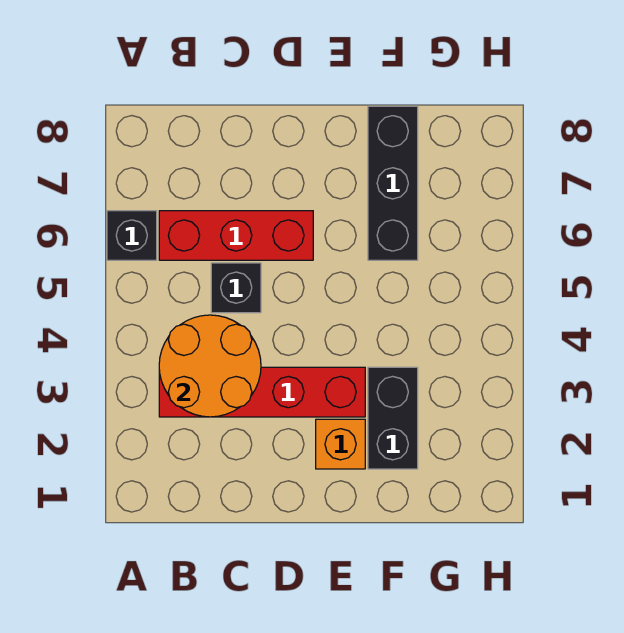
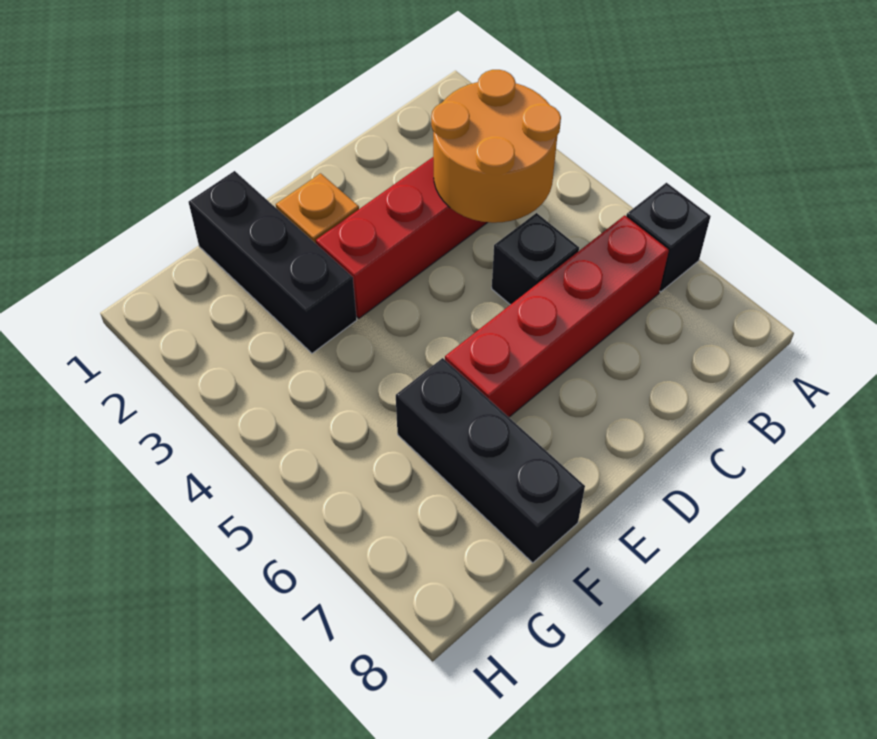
red 1x3 brick [159,211,313,260] -> red 1x4 brick [445,215,669,417]
black 1x2 brick [368,367,418,469] -> black 1x3 brick [189,171,357,353]

